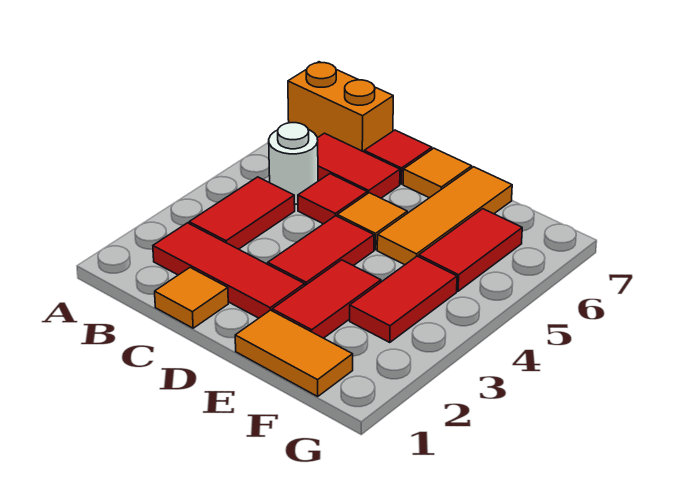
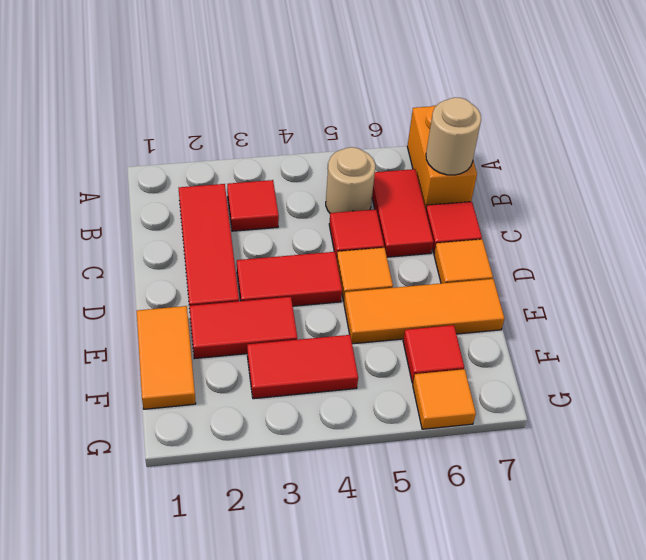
red 1x2 tile [189,177,295,249] -> red 1x1 tile [227,180,279,231]
white 1x1 round brick [269,123,318,204] -> tan 1x1 round brick [326,147,375,213]
none -> tan 1x1 round brick [426,97,481,175]
orange 1x1 tile [155,268,228,328] -> orange 1x1 tile moved to [413,369,476,429]
red 1x2 tile [419,209,522,291] -> red 1x1 tile [403,325,464,383]

